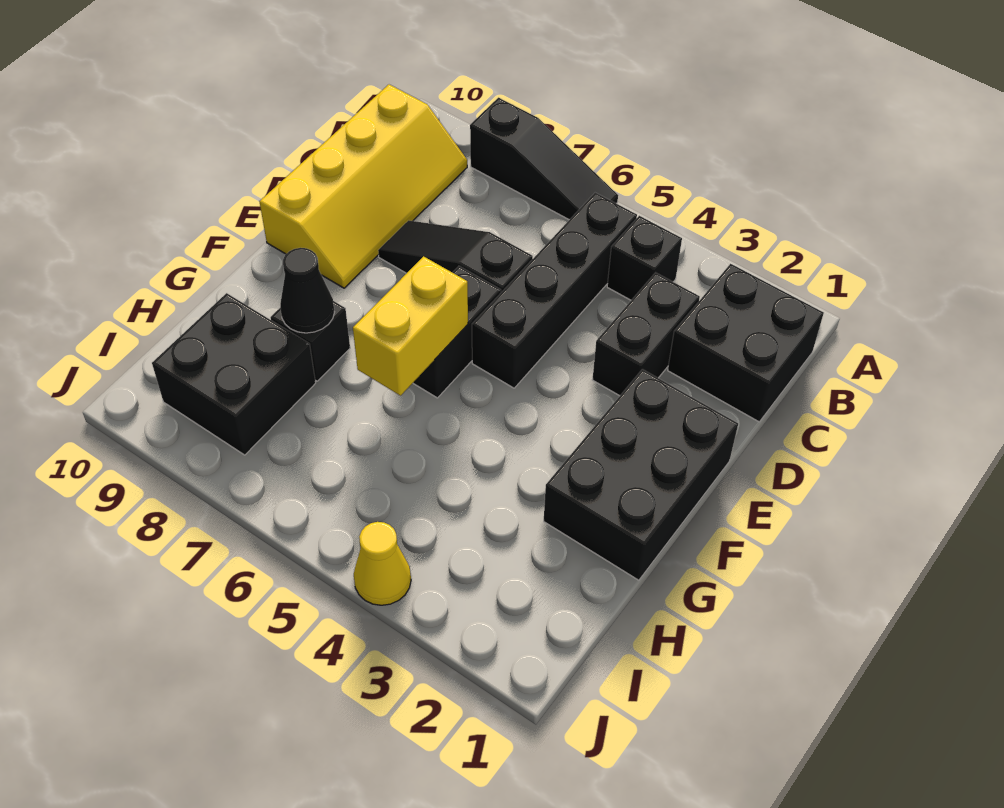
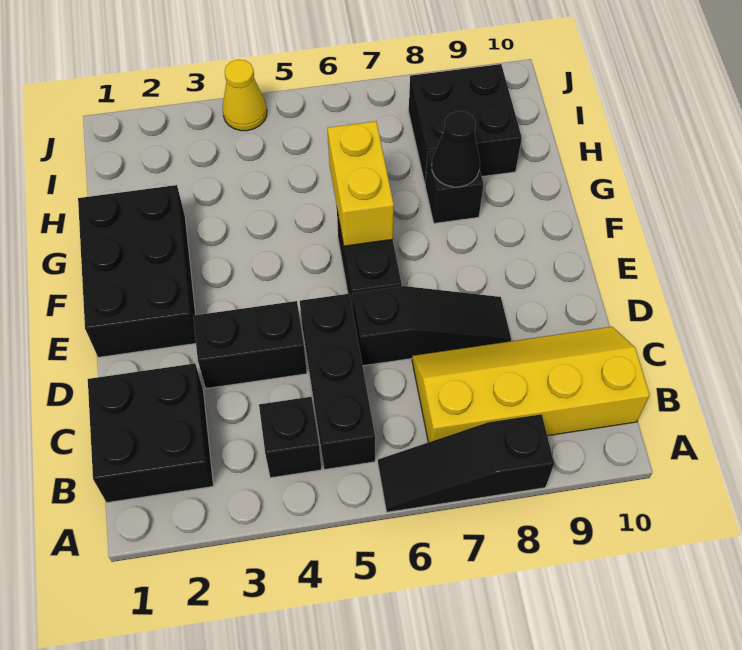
black 1x4 brick [472,193,637,388] -> black 1x3 brick [300,294,375,470]
yellow 2x4 slope [260,85,467,288] -> yellow 2x4 slope turned to [412,327,650,442]
black 1x2 brick [592,273,700,396] -> black 1x2 brick turned to [193,301,307,388]

